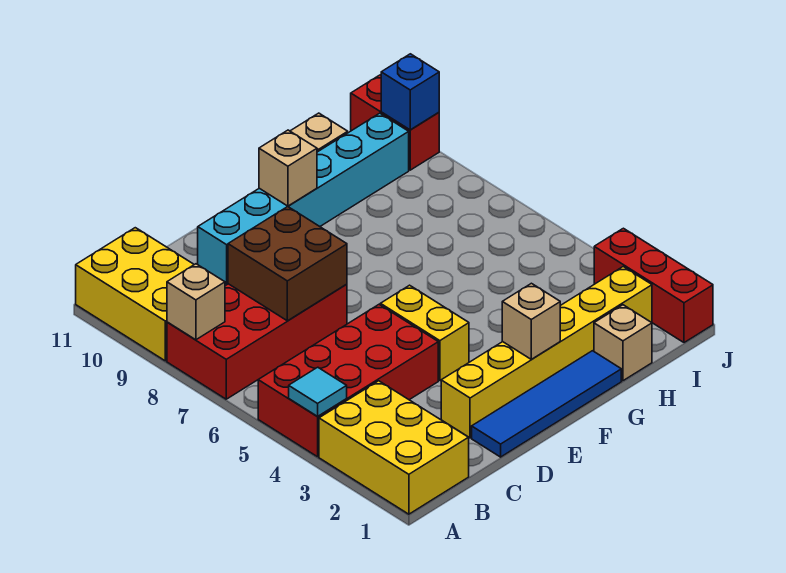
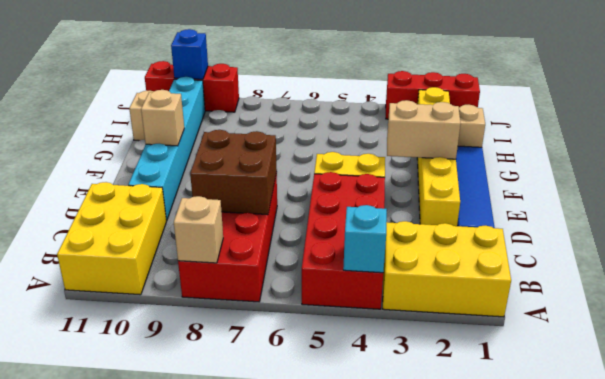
cyan 1x1 tile [289,367,347,416] -> cyan 1x1 brick [343,205,387,273]
yellow 2x3 brick [76,228,194,361] -> yellow 2x3 brick turned to [57,182,166,295]
tan 1x1 brick [502,283,560,359] -> tan 1x2 brick [387,100,461,159]
red 1x2 brick [351,75,439,170] -> red 1x3 brick [145,61,239,112]

